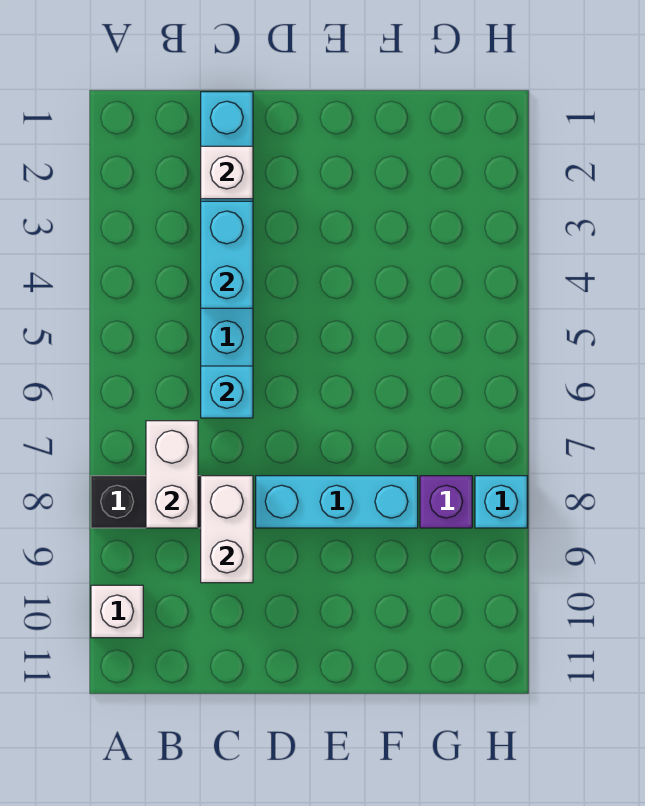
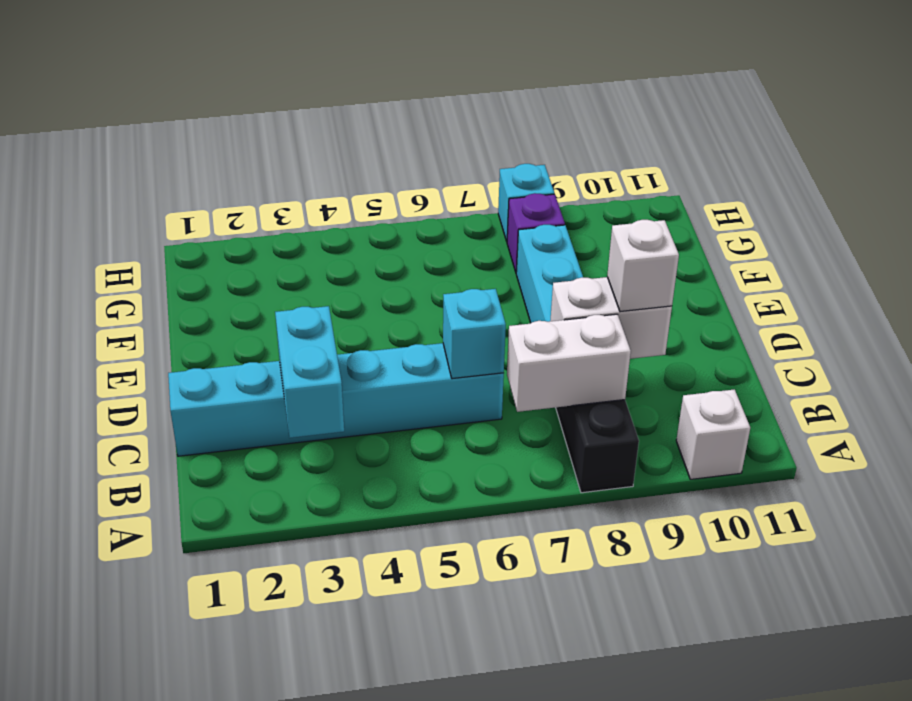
white 1x1 brick [201,146,253,199] -> white 1x1 brick moved to [607,220,679,312]
cyan 1x2 brick [201,201,253,308] -> cyan 1x2 brick turned to [275,306,344,438]

